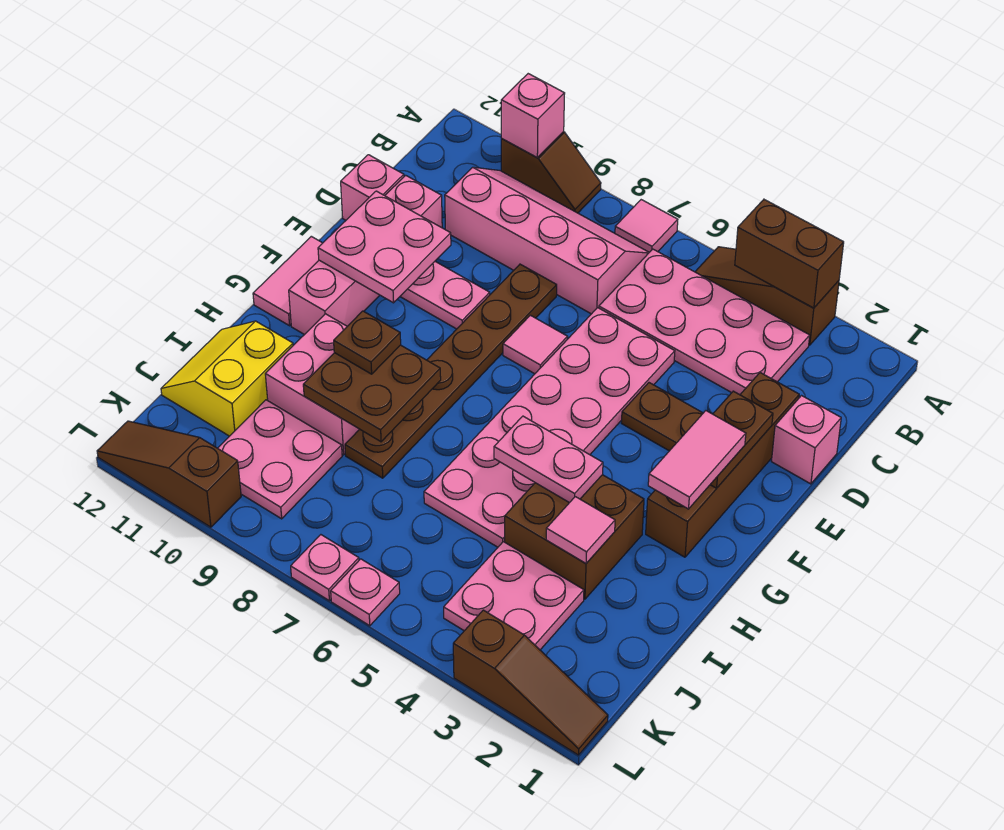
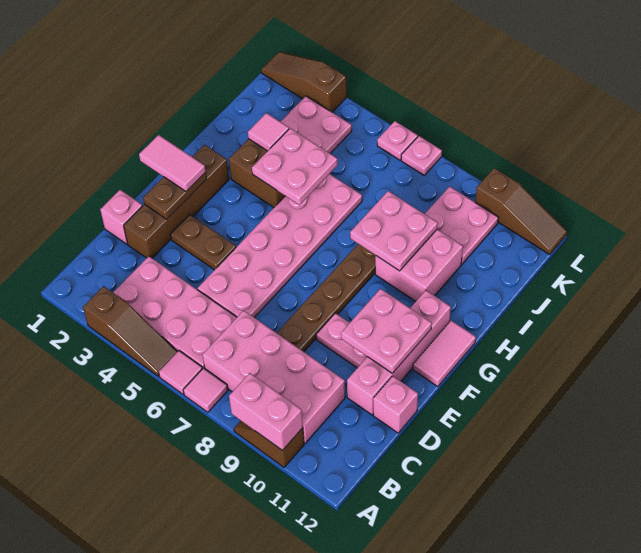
brown 1x2 brick [735,200,844,308] -> none
pink 1x1 brick [501,74,565,157] -> pink 1x2 brick [229,373,303,451]
pink 2x4 slope [445,167,649,314] -> pink 2x4 brick [202,310,345,443]
pink 1x1 tile [503,315,567,374] -> pink 1x1 tile moved to [159,351,202,394]
pink 1x2 tile [648,411,746,509] -> pink 1x2 tile turned to [139,135,206,191]
pink 1x2 plate [494,416,603,503] -> pink 2x2 plate [252,128,338,205]
brown 2x2 plate [303,345,441,442] -> pink 2x2 plate [350,191,438,271]
brown 1x1 plate [334,311,401,374] -> none
yellow 2x2 slope [161,321,293,436] -> none

